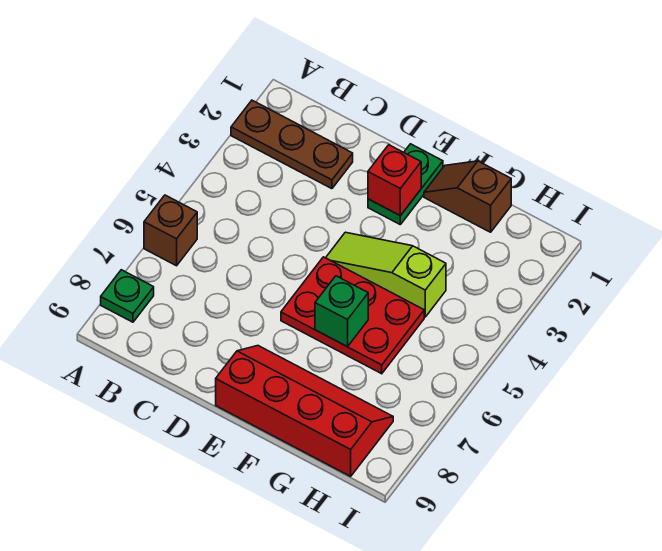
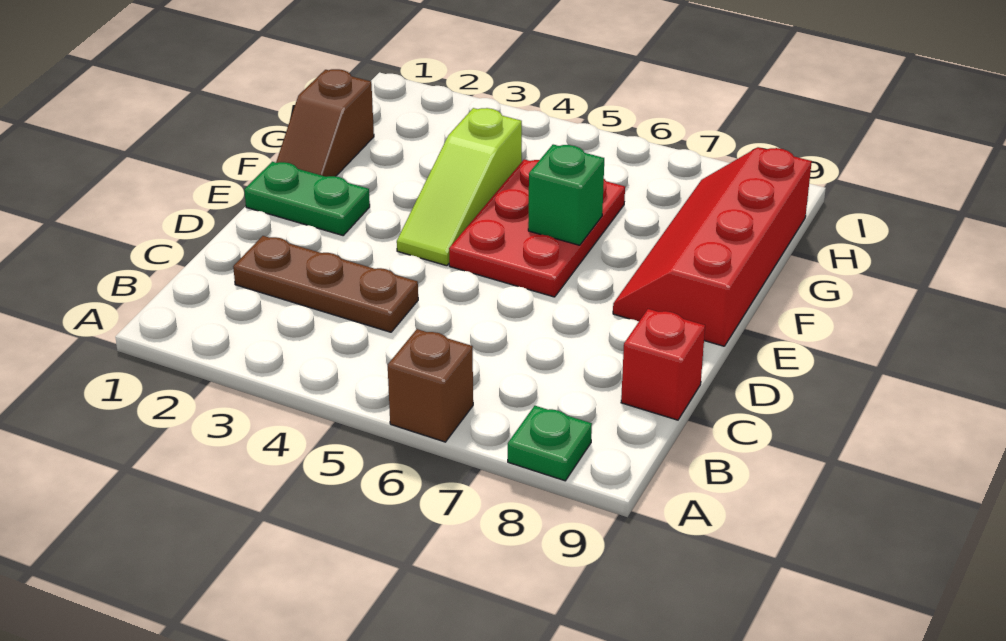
brown 1x3 plate [231,100,353,189] -> brown 1x3 plate turned to [233,236,418,332]
red 1x1 brick [368,145,421,216] -> red 1x1 brick moved to [621,309,705,420]

